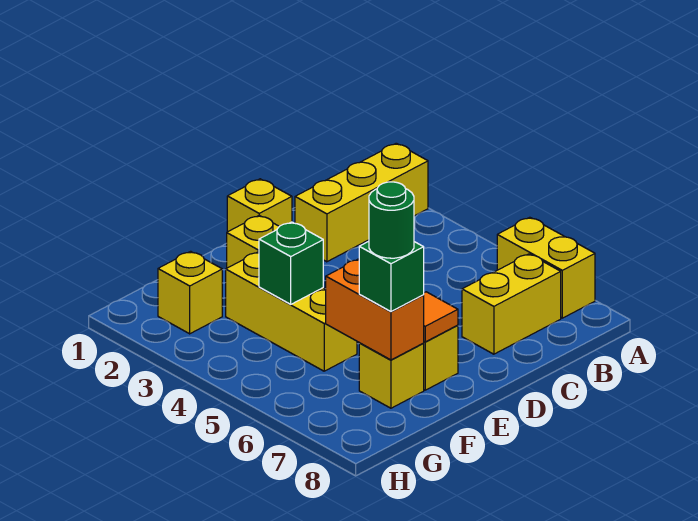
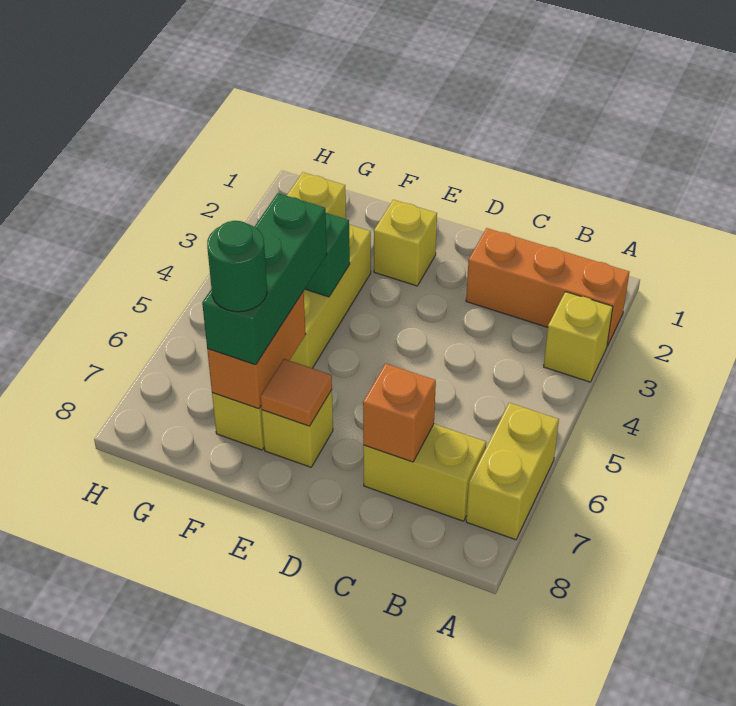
yellow 1x3 brick [295,143,428,262] -> orange 1x3 brick [466,228,629,346]
none -> orange 1x1 brick [363,364,436,462]
yellow 1x1 brick [227,179,292,232] -> yellow 1x1 brick moved to [544,292,613,382]
green 1x1 brick [359,241,424,311] -> green 1x3 brick [202,193,327,365]

